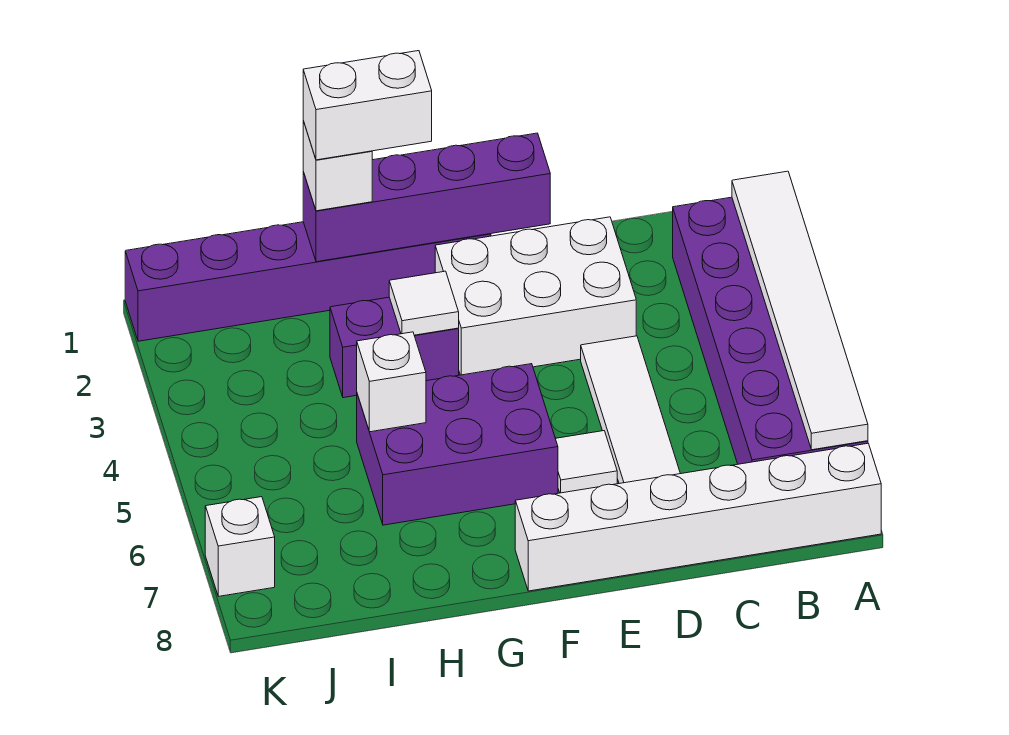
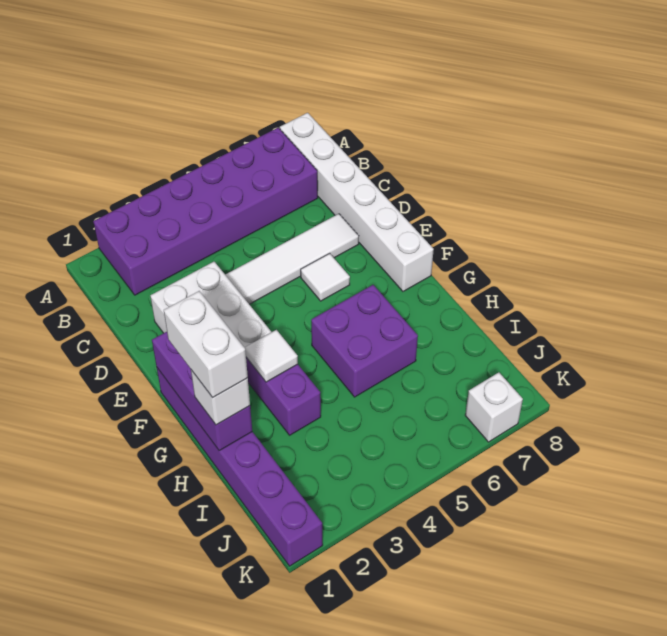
white 1x6 tile [732,171,868,450] -> none
purple 1x4 brick [303,133,550,262] -> purple 1x3 brick [152,332,252,451]
purple 2x3 brick [357,364,558,525] -> purple 2x2 brick [311,285,418,397]
white 1x1 brick [357,332,426,432] -> none

